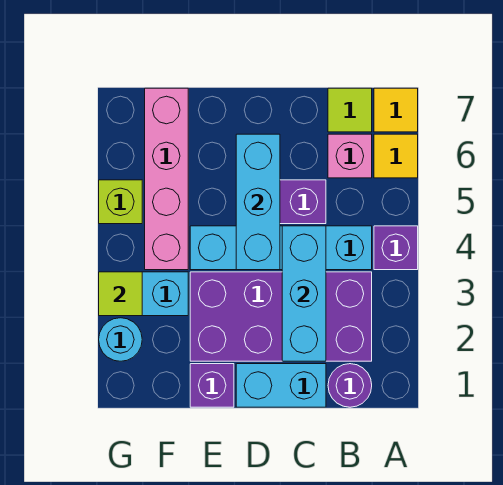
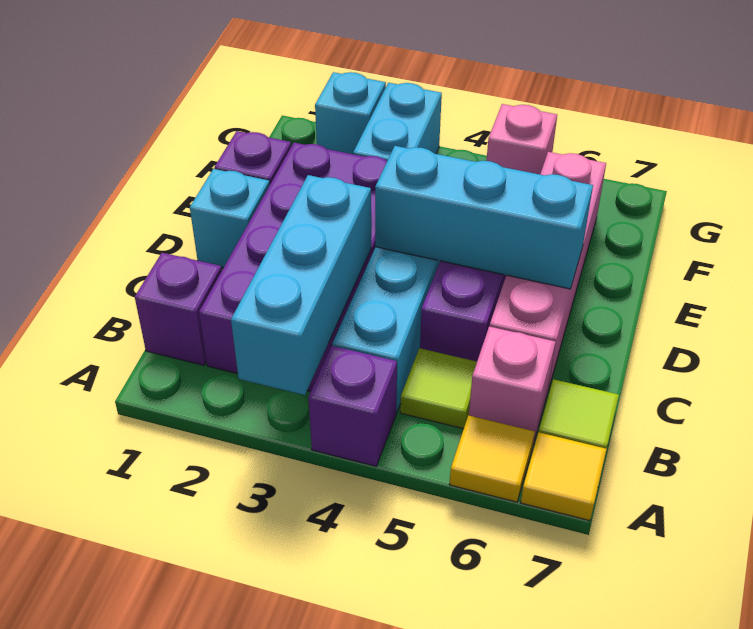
purple 1x1 round brick [328,364,372,407] -> purple 1x1 brick [135,253,222,365]
cyan 1x2 brick [236,364,326,407] -> cyan 1x1 brick [190,169,270,268]
cyan 1x3 brick [282,226,326,361] -> cyan 1x3 brick turned to [231,175,371,395]
pink 1x4 brick [145,88,188,270] -> pink 1x4 brick turned to [490,152,606,390]
cyan 1x1 round brick [99,318,142,361] -> cyan 1x1 brick [315,72,386,154]
lime 1x1 tile [99,272,142,316] -> lime 1x1 tile moved to [400,348,477,429]
lime 1x1 brick [99,180,142,224] -> pink 1x1 brick [487,104,557,174]

